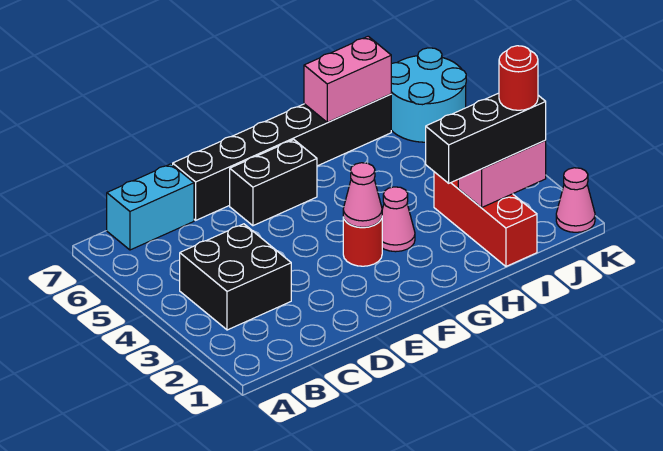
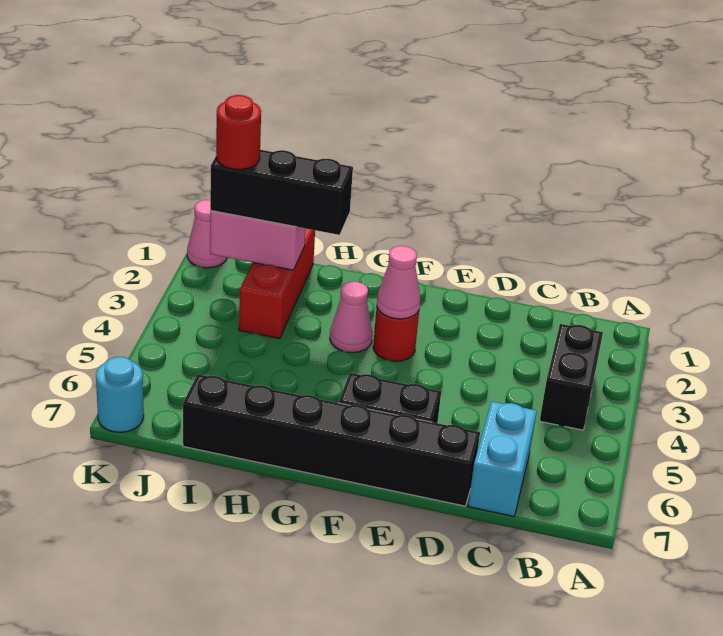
black 2x2 brick [180,224,291,330] -> black 1x2 brick [540,324,603,430]
cyan 1x2 brick [107,164,194,250] -> cyan 1x2 brick turned to [468,401,537,516]
pink 1x2 brick [304,36,391,122] -> none
cyan 2x2 round brick [391,48,466,142] -> cyan 1x1 round brick [96,357,144,432]

